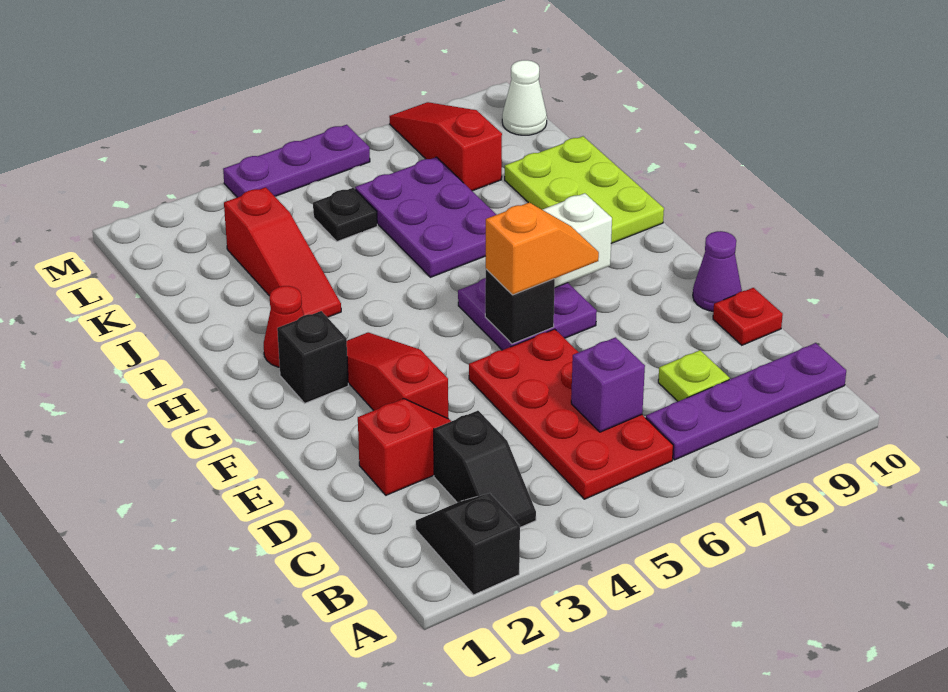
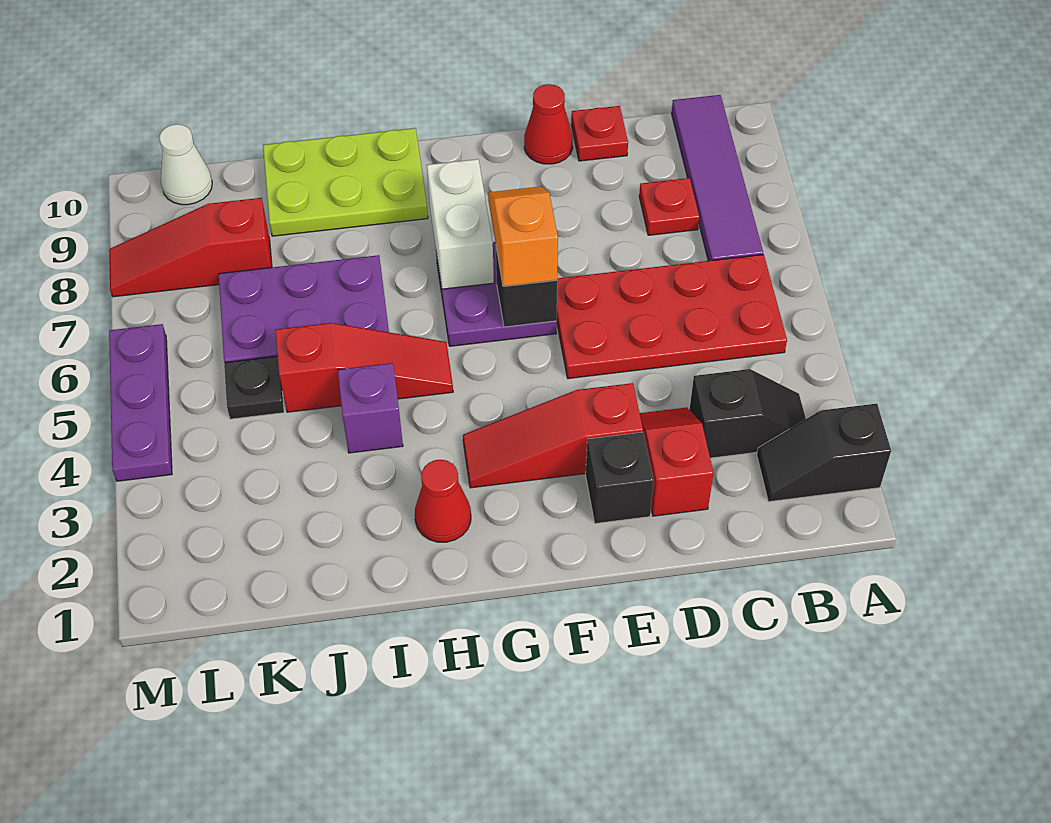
purple 1x4 plate [646,343,846,460] -> purple 1x4 tile [672,95,763,261]
purple 1x1 brick [571,337,645,432] -> purple 1x1 brick moved to [338,363,403,453]
lime 1x1 plate [658,350,730,402] -> red 1x1 plate [639,178,699,235]
purple 1x1 cone [693,231,742,311] -> red 1x1 cone [524,84,573,164]
black 1x1 brick [277,311,348,403] -> black 1x1 brick moved to [586,432,654,523]
red 1x3 slope [224,187,341,317] -> red 1x3 slope moved to [275,323,453,412]

